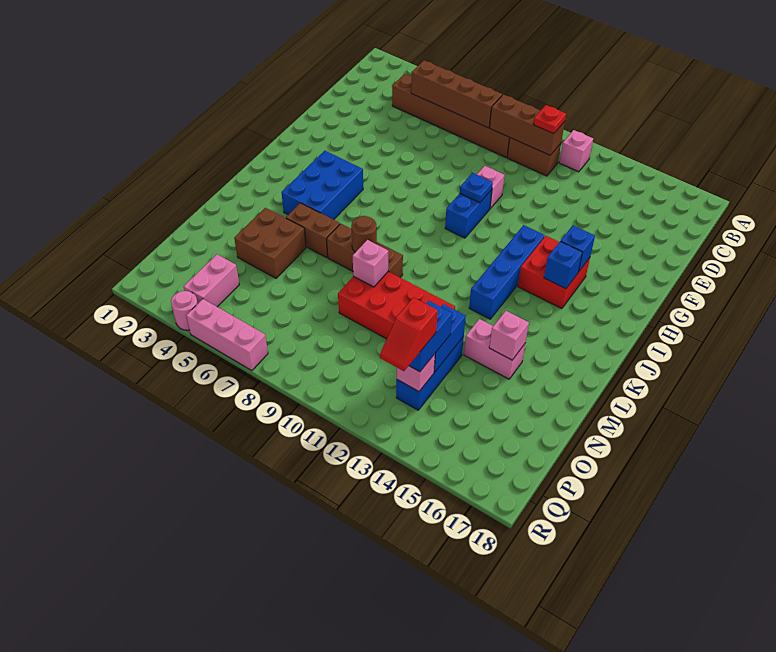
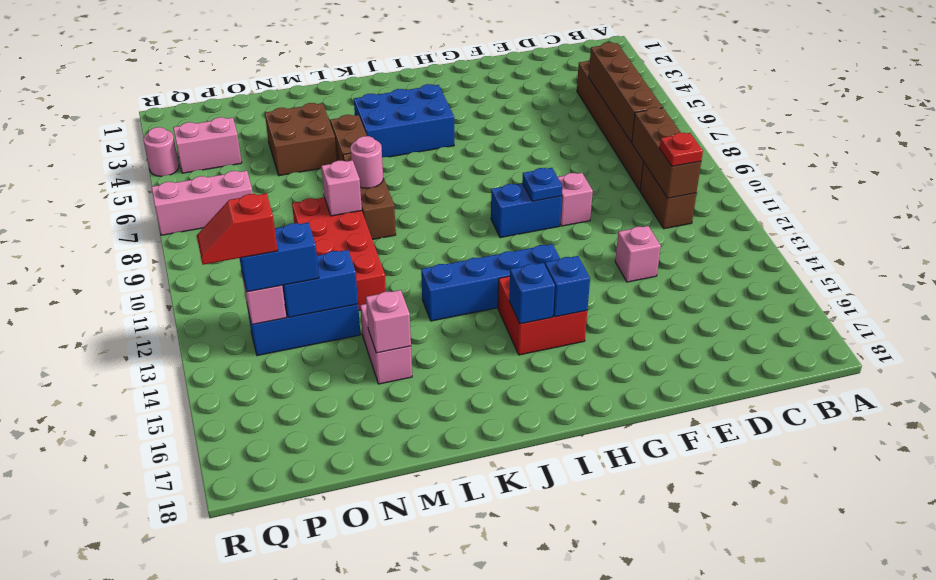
pink 1x1 brick [559,130,593,172] -> pink 1x1 brick moved to [615,226,661,282]
brown 1x1 round brick [351,216,377,252] -> pink 1x1 round brick [350,136,383,188]
pink 1x3 brick [186,299,268,371] -> pink 1x3 brick turned to [152,171,253,235]

